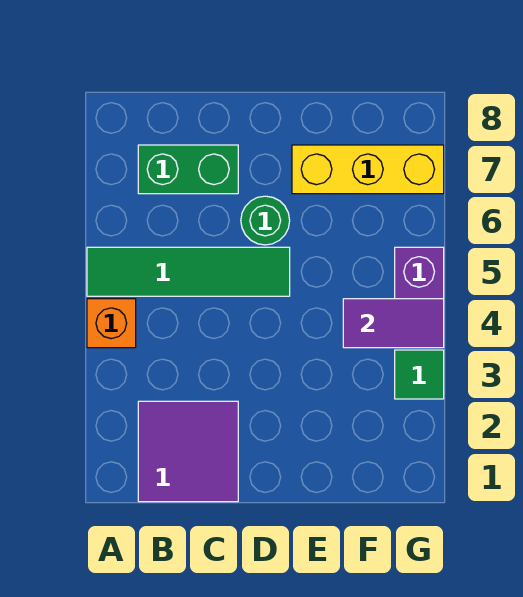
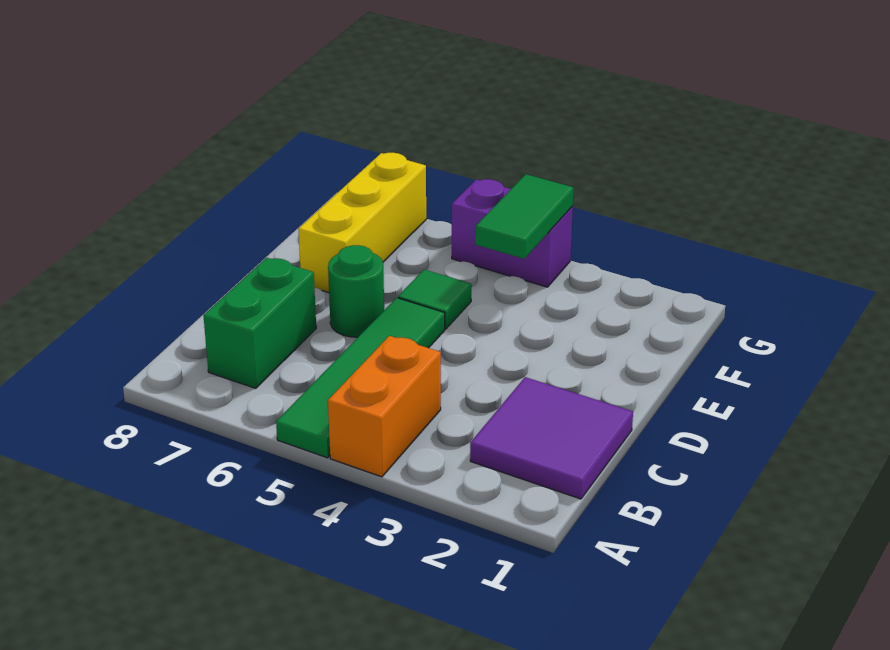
orange 1x1 brick [87,299,136,348] -> orange 1x2 brick [328,336,441,477]
purple 1x2 tile [343,299,444,348] -> green 1x2 tile [475,174,573,259]
green 1x1 tile [395,350,444,399] -> green 1x1 tile moved to [398,270,471,329]

